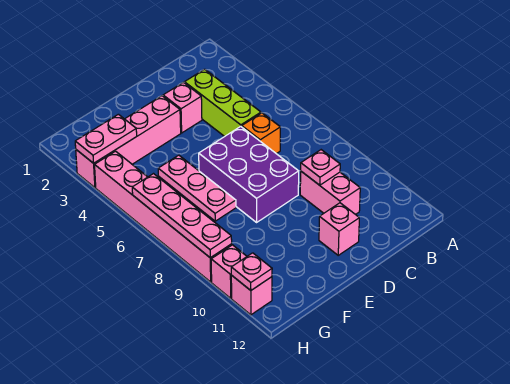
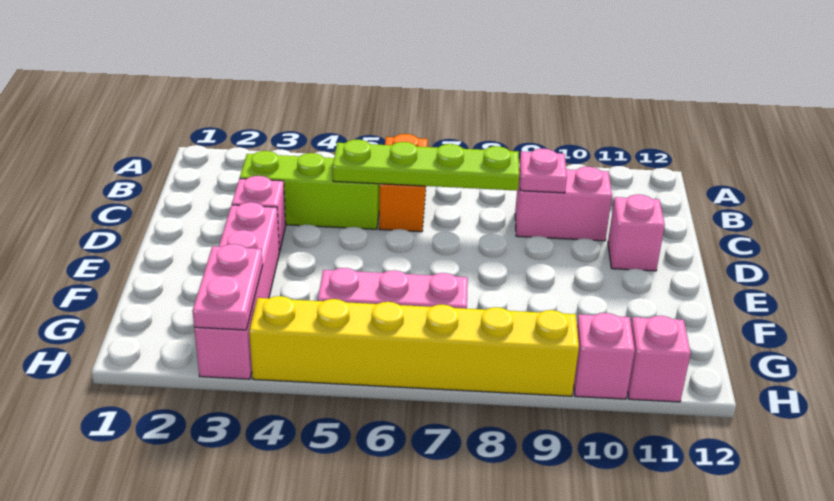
none -> lime 1x4 plate [333,140,519,191]
orange 1x1 brick [242,113,280,154] -> orange 1x2 brick [379,134,428,232]
purple 2x3 brick [199,126,299,222] -> none
pink 1x6 brick [95,151,232,282] -> yellow 1x6 brick [249,296,579,396]
pink 1x4 plate [132,174,232,258] -> none
pink 1x1 plate [231,253,272,290] -> none

